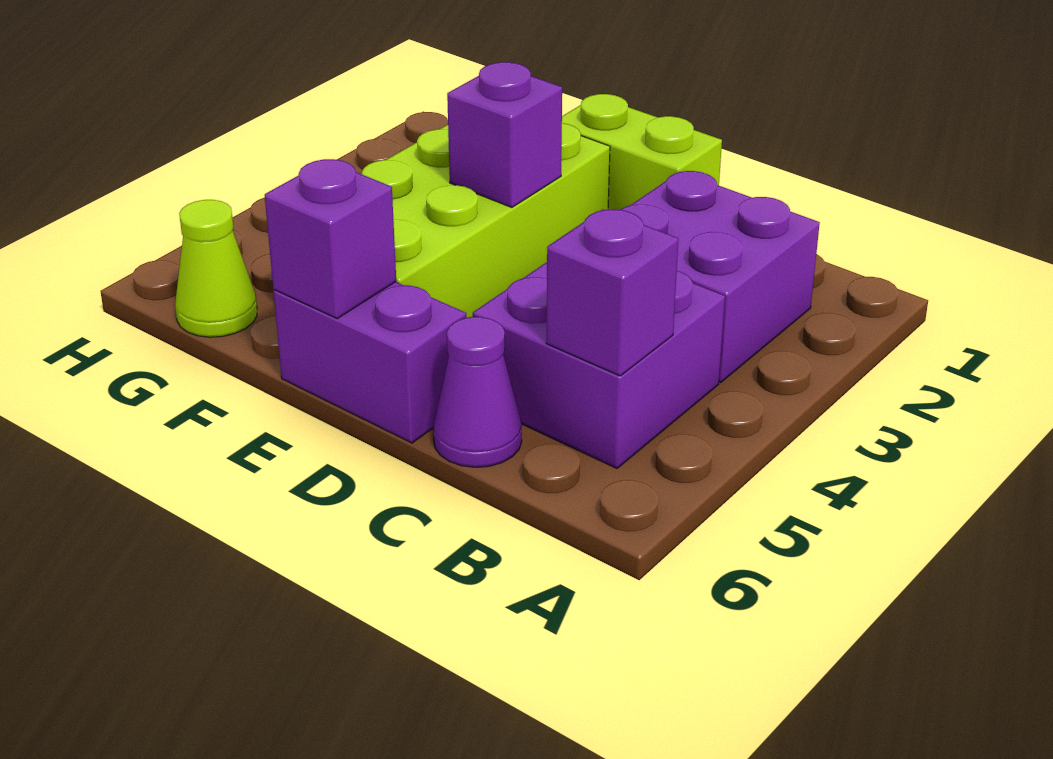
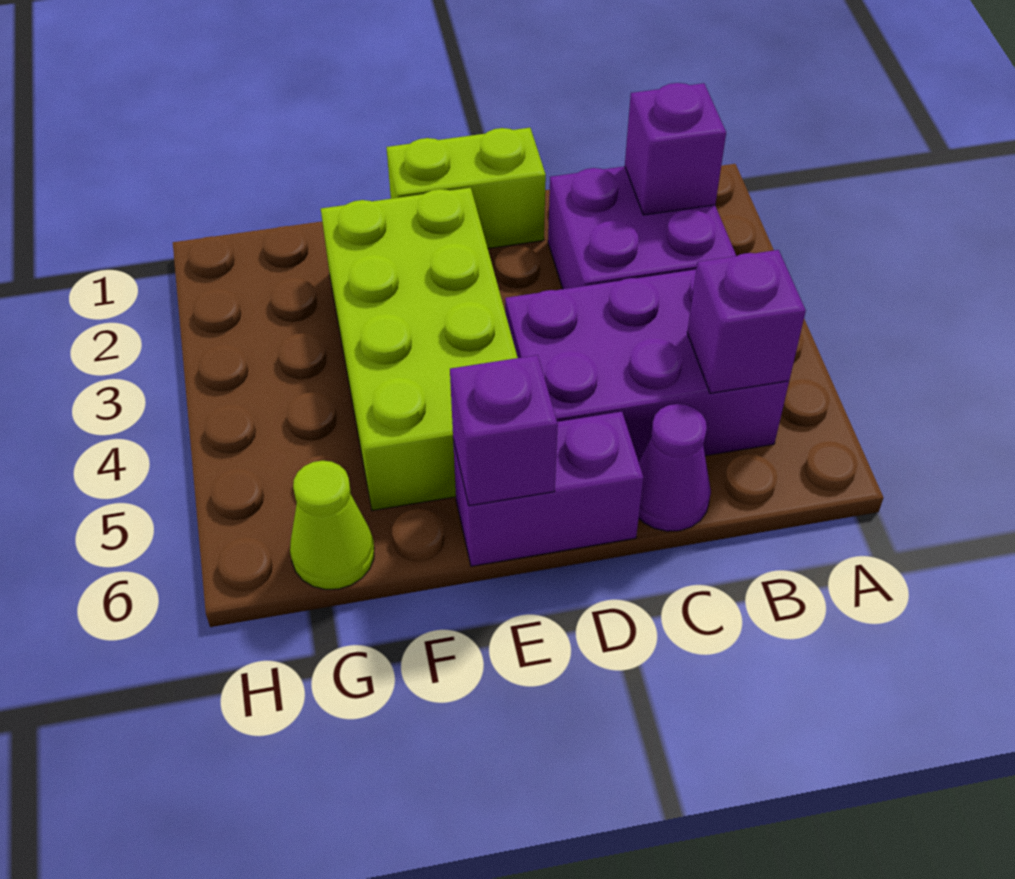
purple 2x2 brick [473,262,725,468] -> purple 2x3 brick [505,270,789,462]
purple 1x1 brick [447,62,562,207] -> purple 1x1 brick moved to [625,83,726,215]

